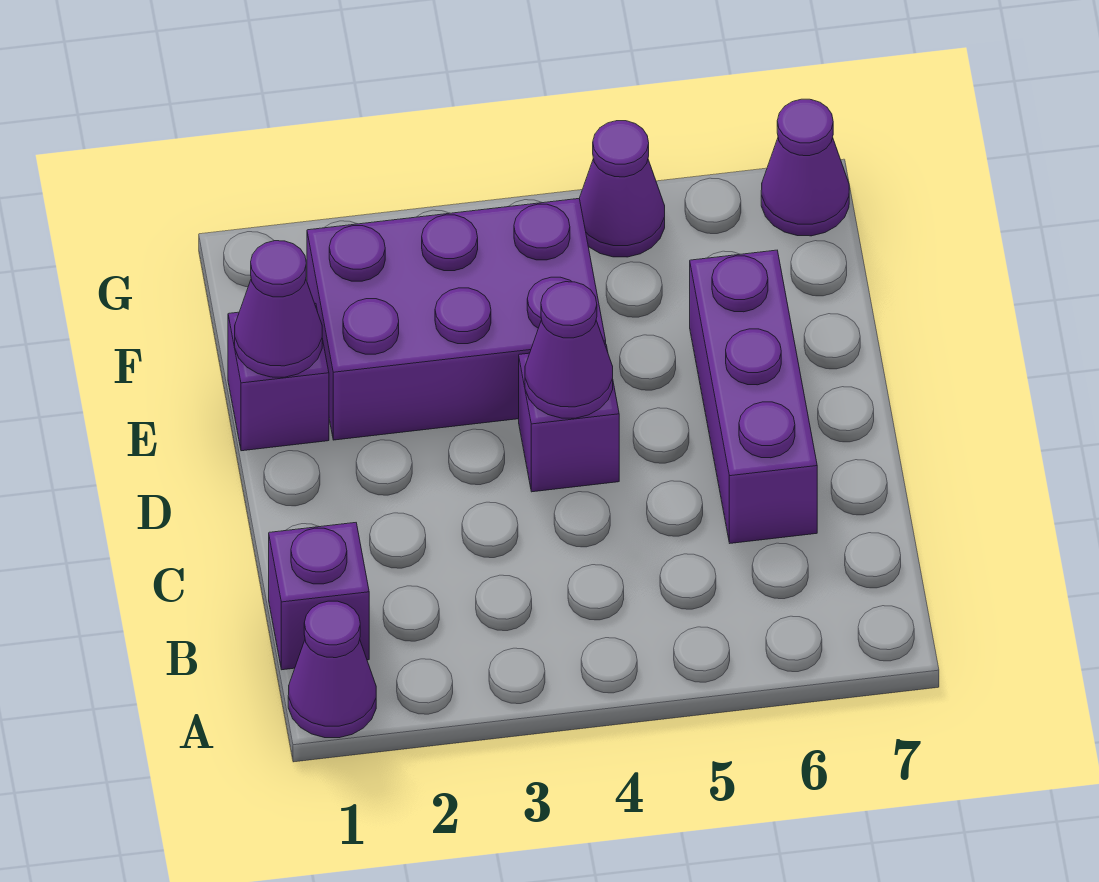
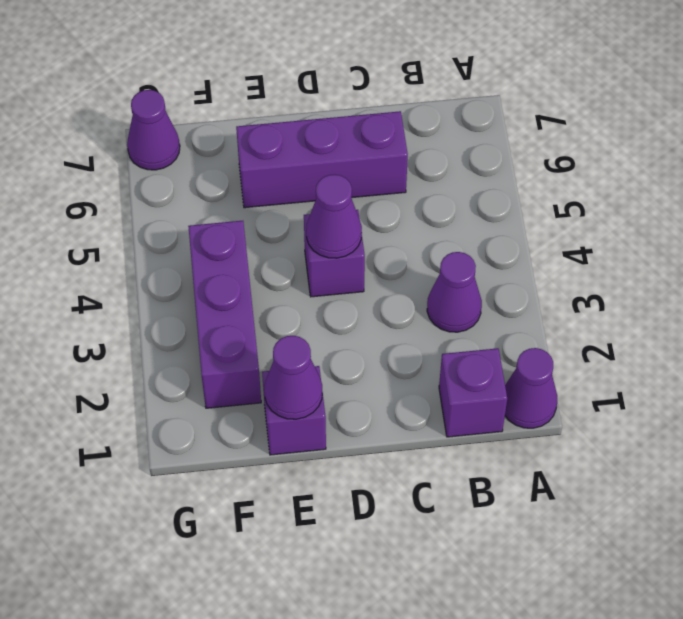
purple 2x3 brick [307,199,606,440] -> purple 1x3 brick [188,221,261,408]
purple 1x1 cone [579,121,665,257] -> purple 1x1 cone moved to [427,252,482,332]

